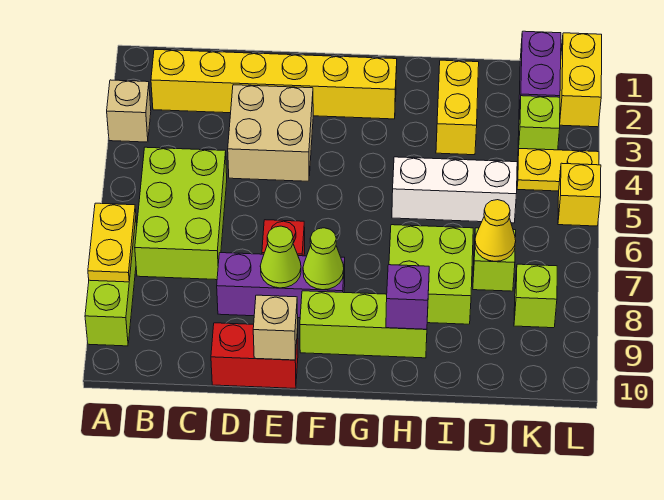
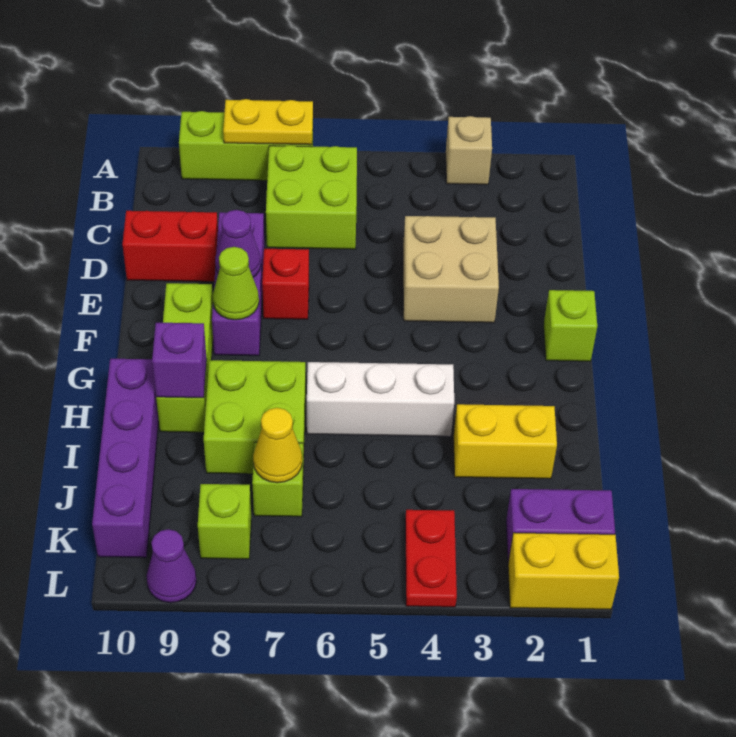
yellow 1x6 brick [151,49,397,119] -> none
lime 2x3 brick [135,147,227,280] -> lime 2x2 brick [266,145,357,249]
red 1x2 brick [211,323,298,389] -> red 1x2 brick turned to [122,211,218,282]
lime 1x1 cone [260,226,301,288] -> purple 1x1 cone [215,210,261,277]
tan 1x1 brick [253,295,298,360] -> none
white 1x3 brick [392,157,517,223] -> white 1x3 brick turned to [307,362,454,437]
none -> purple 1x4 brick [92,359,159,558]
lime 1x1 brick [518,96,560,151] -> lime 1x1 brick moved to [544,290,597,361]
yellow 1x2 plate [517,149,599,191] -> red 1x2 plate [405,510,457,607]
yellow 1x1 brick [558,163,601,226] -> none
none -> purple 1x1 cone [146,529,196,603]

